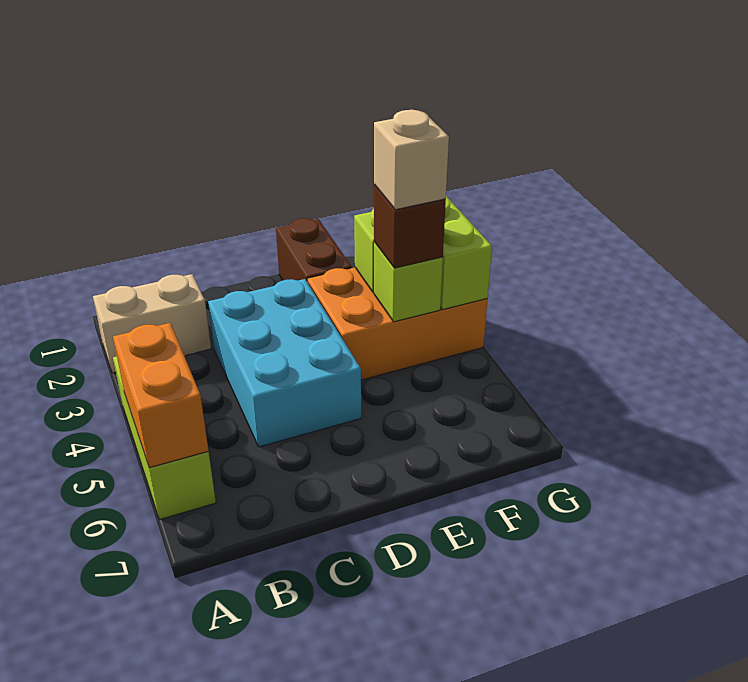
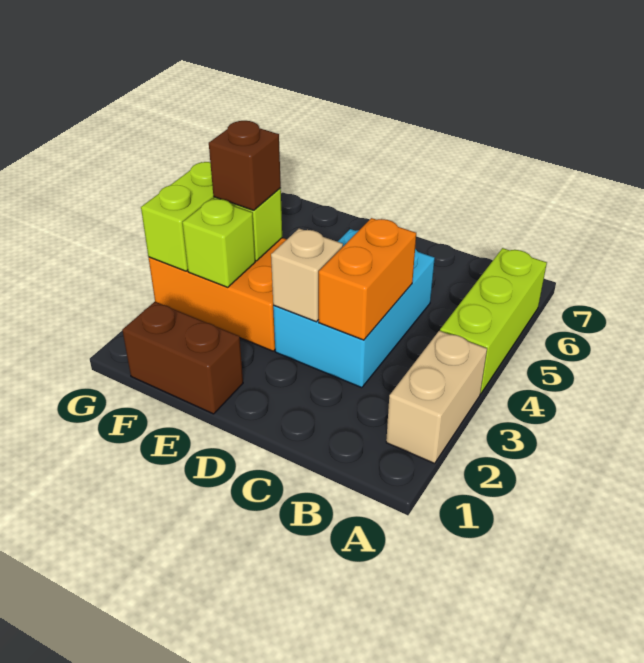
tan 1x2 brick [93,274,211,373] -> tan 1x2 brick turned to [386,331,487,463]
orange 1x2 brick [113,323,208,468] -> orange 1x2 brick moved to [319,218,416,340]
brown 1x2 brick [276,218,352,283] -> brown 1x2 brick turned to [122,302,243,414]
tan 1x1 brick [374,110,449,210] -> tan 1x1 brick moved to [271,229,343,322]

